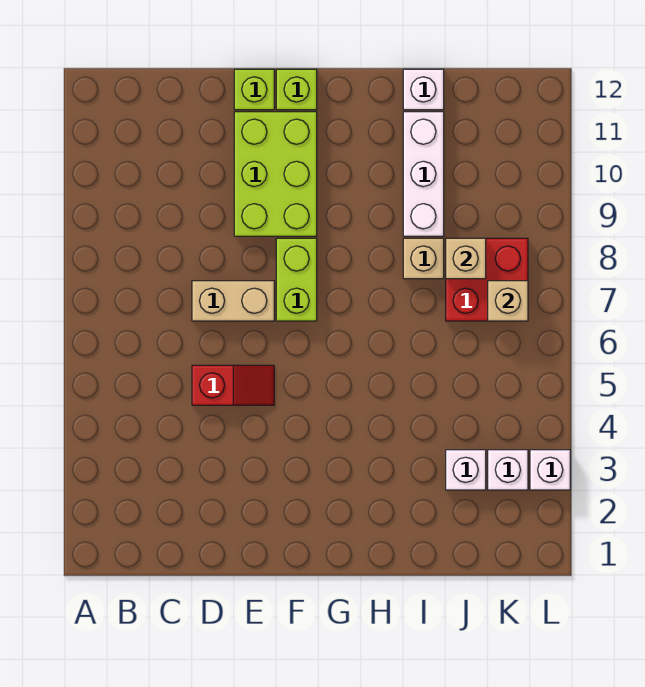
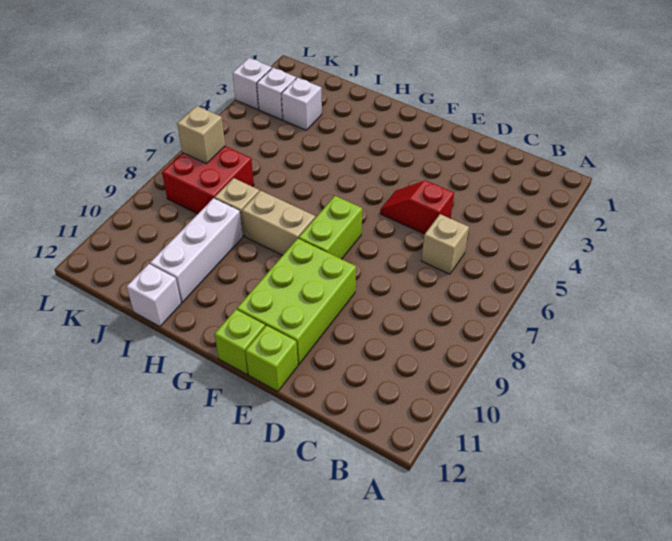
tan 1x2 brick [192,281,274,321] -> tan 1x2 brick moved to [242,191,315,255]
tan 1x1 brick [446,238,486,279] -> tan 1x1 brick moved to [421,214,469,274]

